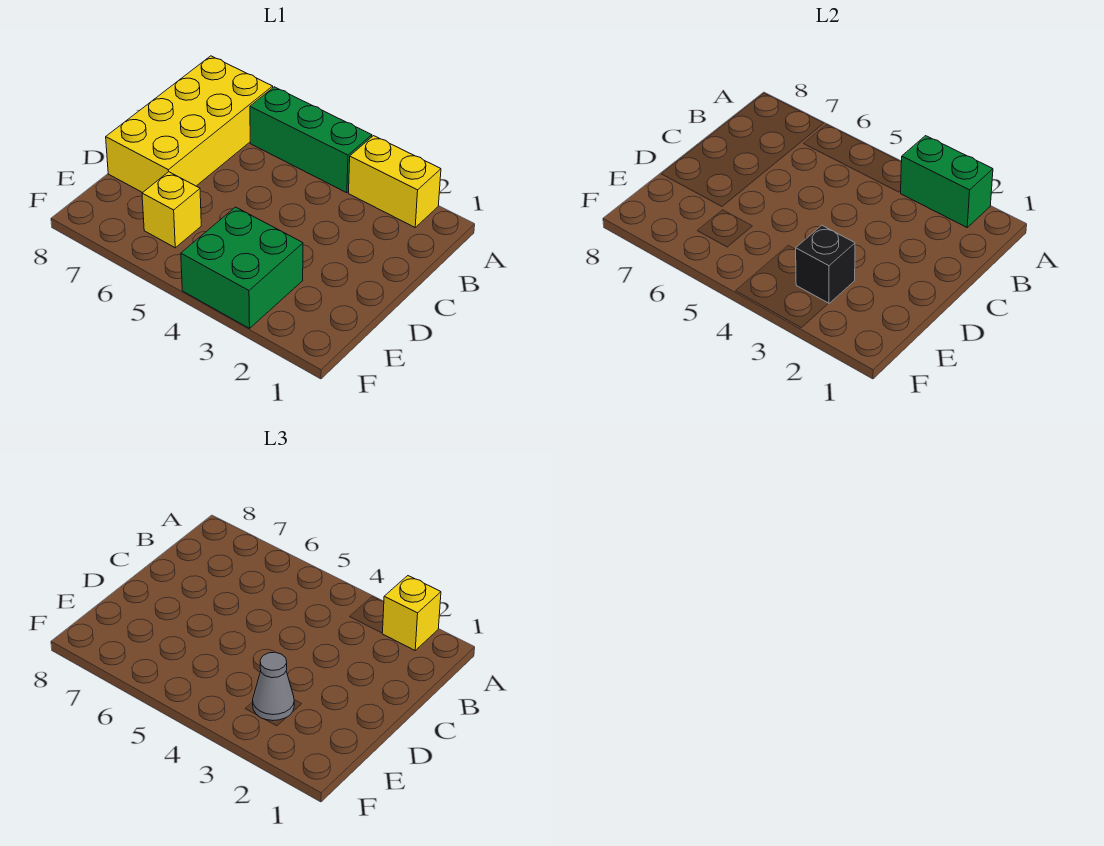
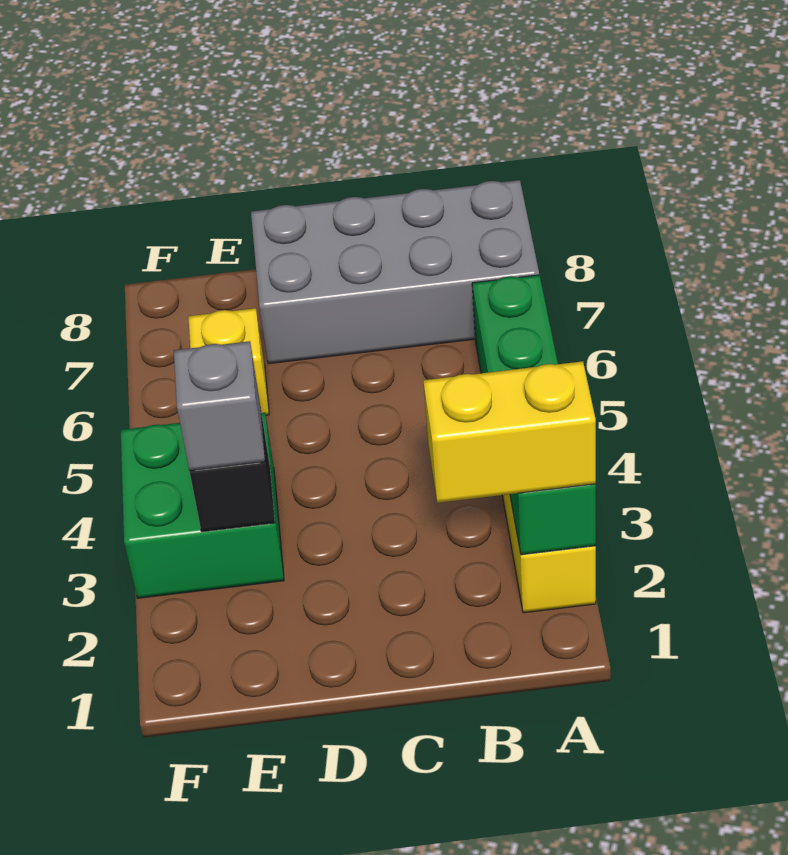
yellow 1x1 brick [382,576,441,650] -> yellow 1x2 brick [423,361,596,503]
yellow 2x4 brick [106,56,273,193] -> grey 2x4 brick [251,180,539,364]
grey 1x1 cone [253,652,294,721] -> grey 1x1 brick [174,341,265,471]

